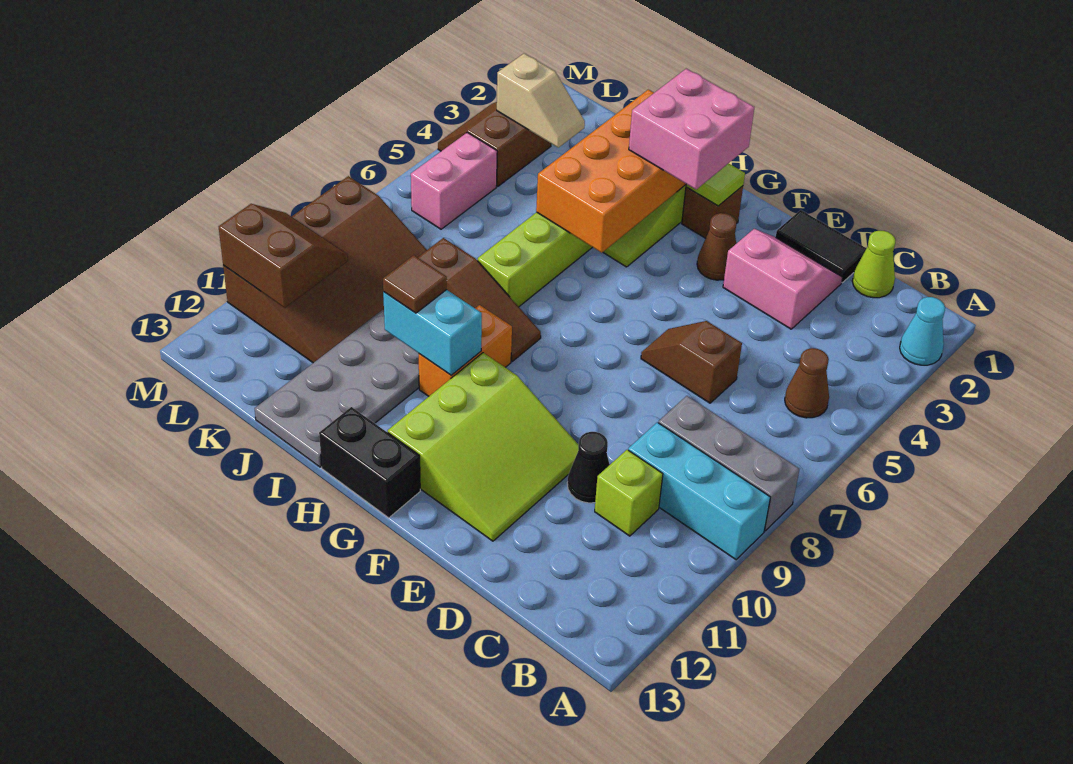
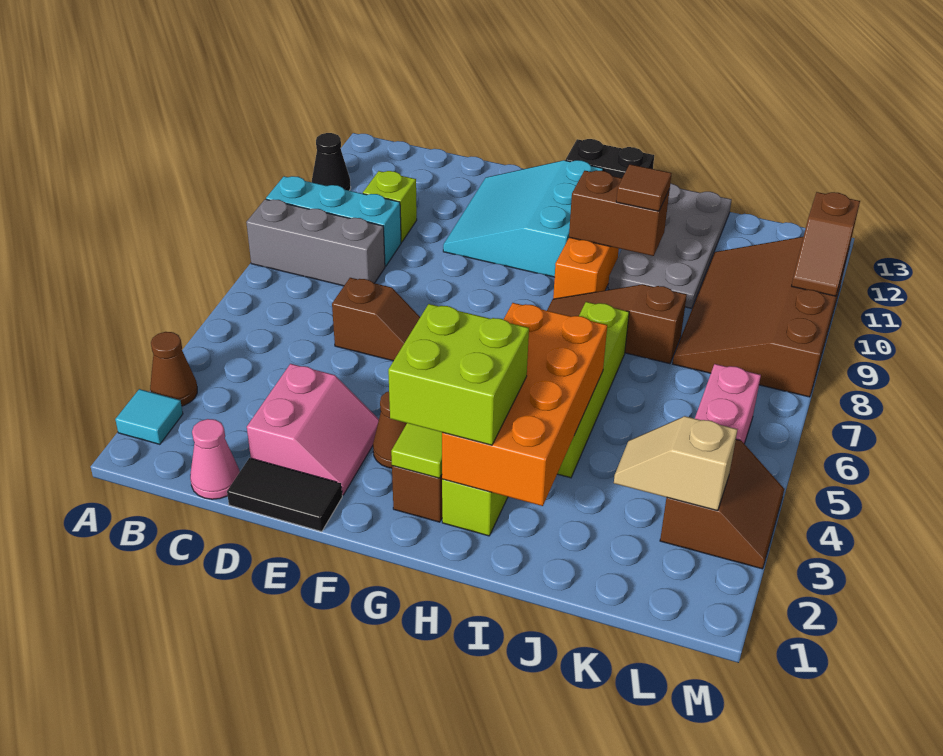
cyan 1x1 cone [900,297,945,365] -> cyan 1x1 tile [115,389,183,444]
brown 1x1 cone [785,348,829,418] -> brown 1x1 cone moved to [150,332,197,406]
lime 1x1 cone [852,231,896,298] -> pink 1x1 cone [190,419,240,499]
pink 2x2 slope [723,229,843,329] -> pink 2x2 slope turned to [247,364,379,495]
black 1x1 cone [567,432,610,503] -> black 1x1 cone moved to [312,133,351,191]
lime 3x3 slope [388,353,579,541] -> cyan 3x3 slope [443,160,603,277]
pink 2x2 brick [629,69,754,189] -> lime 2x2 brick [388,304,529,445]
cyan 1x2 brick [383,290,482,375] -> brown 1x2 brick [569,170,670,256]
brown 2x2 slope [219,204,348,308] -> brown 1x2 slope [792,192,860,296]

